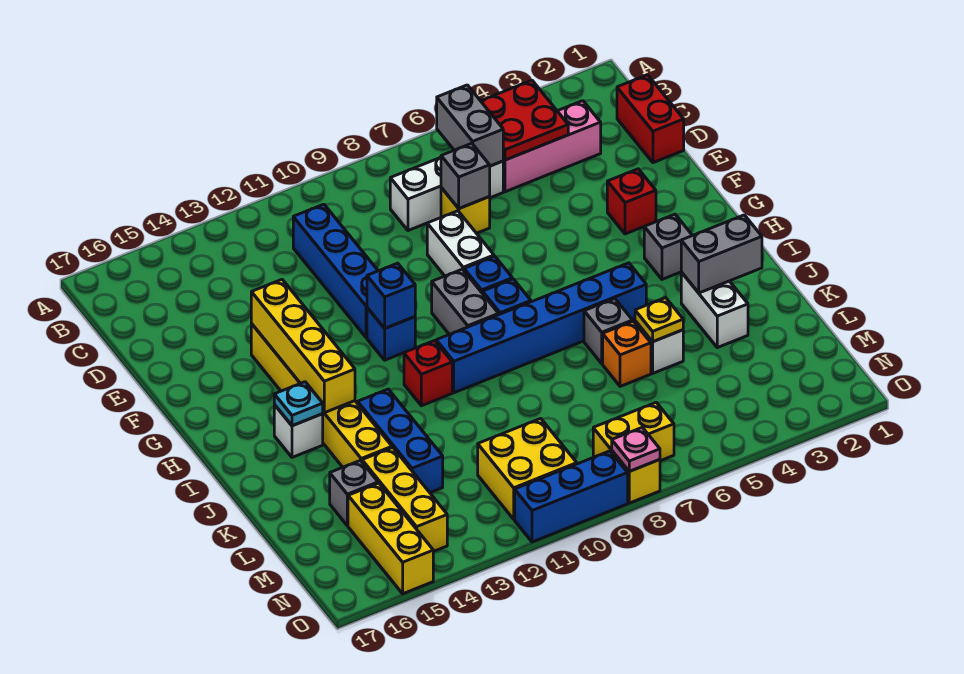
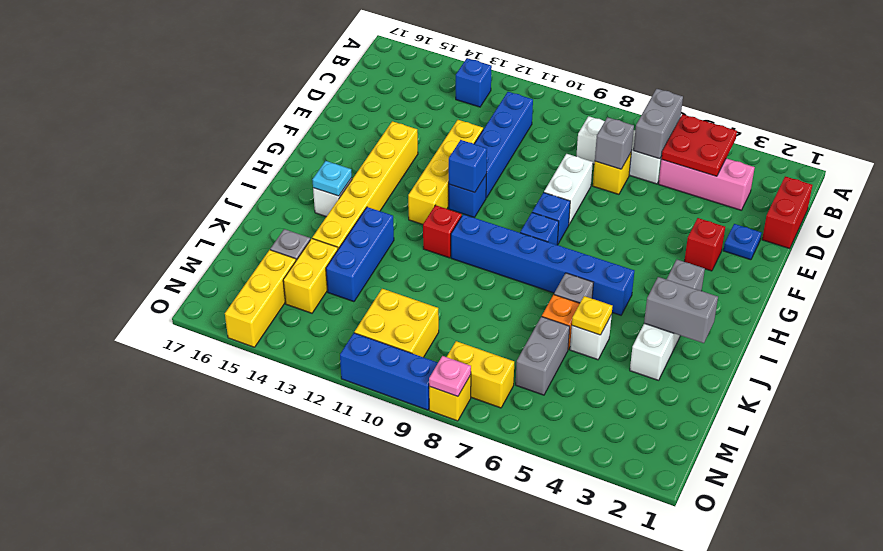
none -> blue 1x1 brick [456,58,492,107]
none -> blue 1x1 plate [723,224,761,260]
yellow 1x4 brick [251,280,355,413] -> yellow 1x4 brick moved to [408,120,483,224]
grey 1x2 brick [432,269,499,334] -> grey 1x2 brick moved to [516,317,570,395]
yellow 1x3 brick [362,448,447,552] -> yellow 1x2 brick [283,239,338,313]

